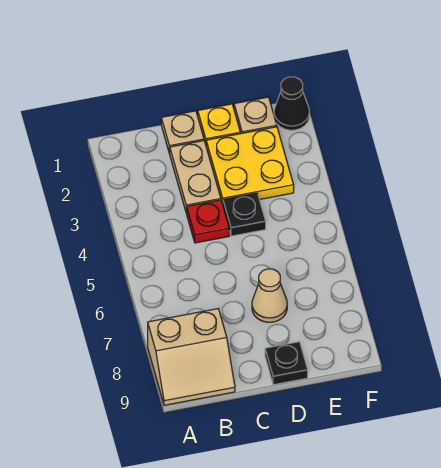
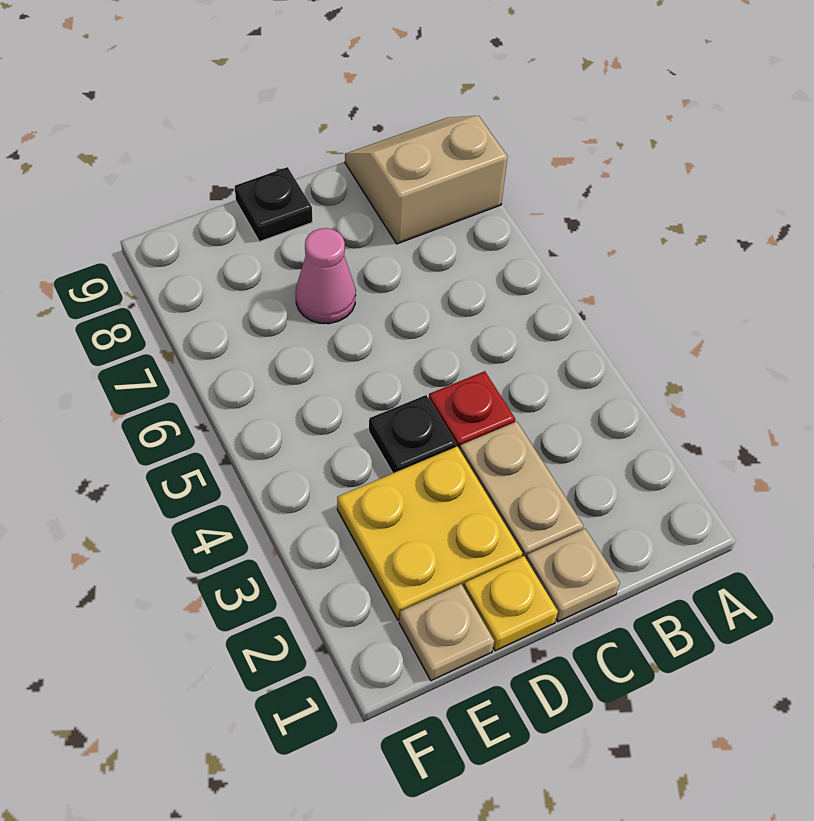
tan 1x1 cone [252,269,287,322] -> pink 1x1 cone [296,228,356,324]
black 1x1 cone [274,77,309,130] -> none

